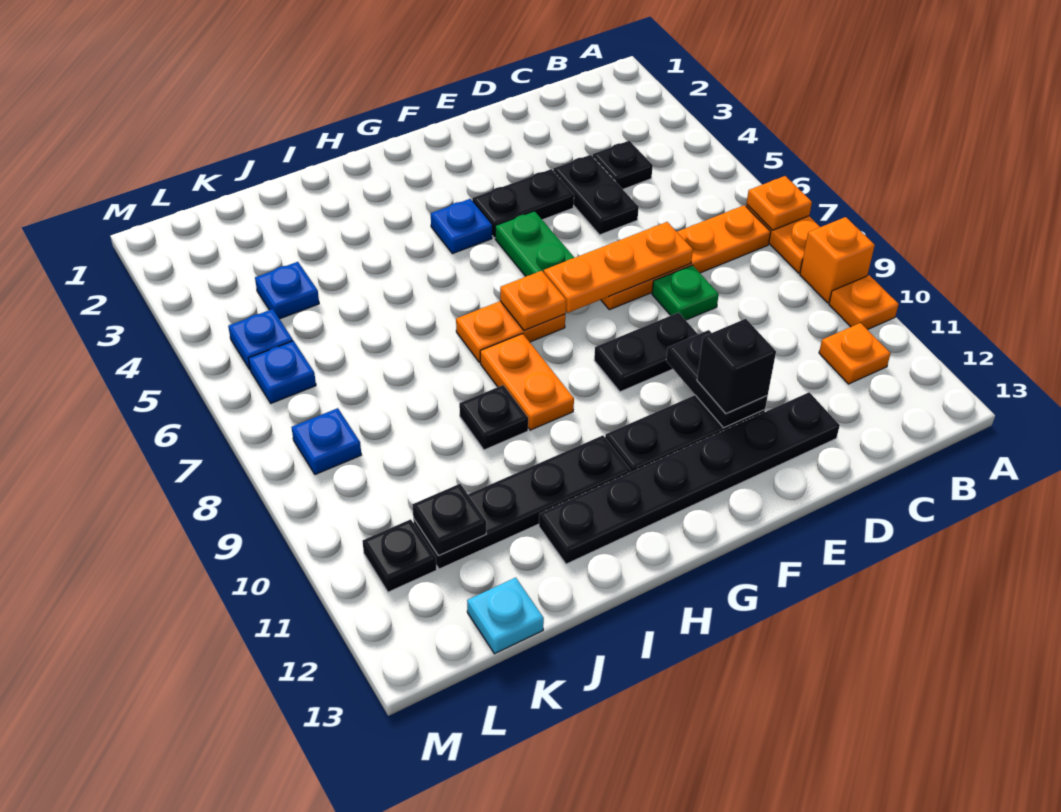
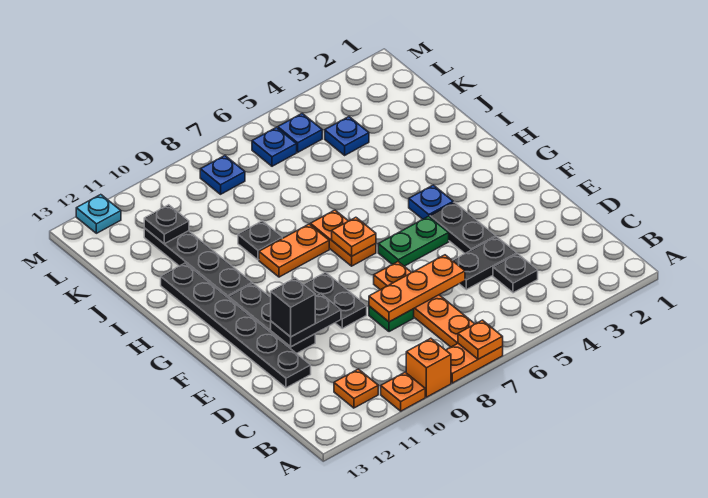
orange 1x3 plate [544,222,693,313] -> orange 1x3 plate turned to [369,255,465,322]
cyan 1x1 plate [467,578,544,654] -> cyan 1x1 plate moved to [76,195,121,233]
black 1x1 plate [363,519,437,592] -> none

